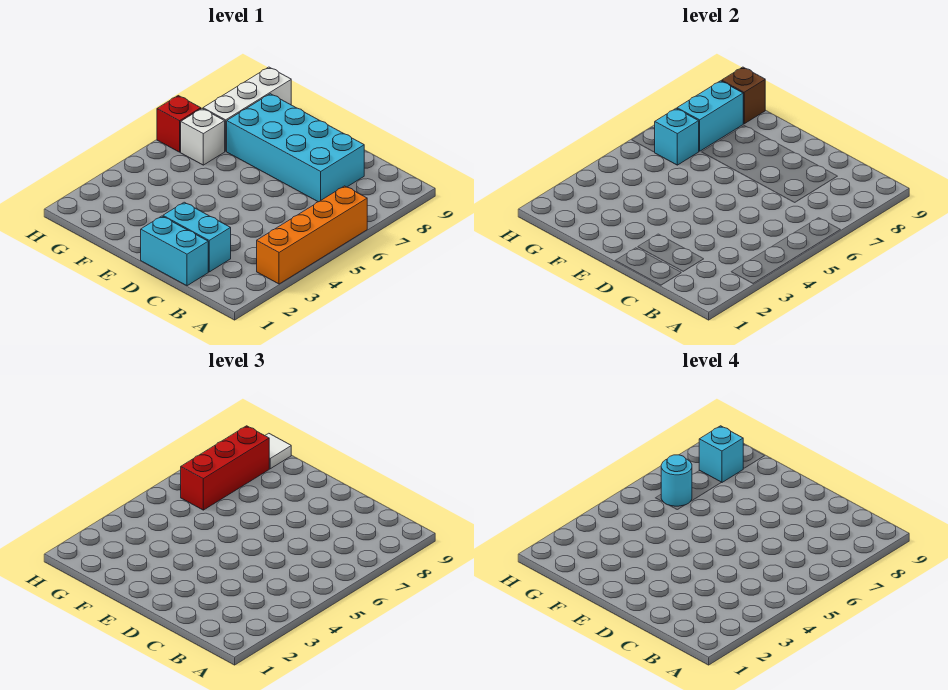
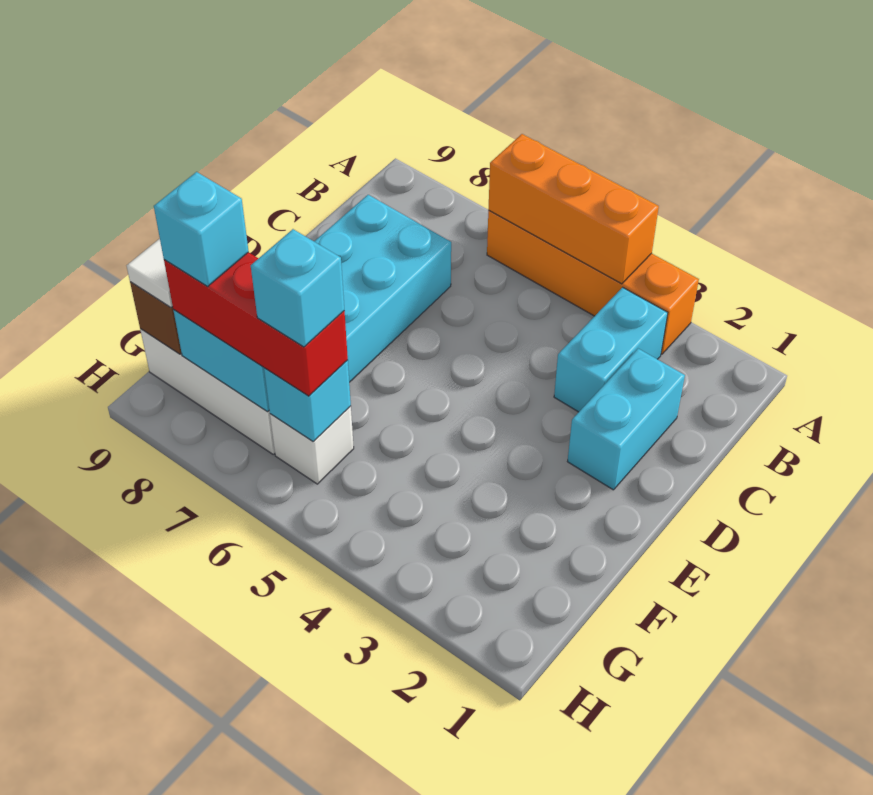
none -> orange 1x3 brick [488,134,659,284]
cyan 1x2 brick [141,216,208,286] -> cyan 1x2 brick moved to [554,287,668,412]
cyan 1x1 round brick [661,455,692,506] -> cyan 1x1 brick [251,229,344,347]
red 1x1 brick [157,96,201,152] -> none

